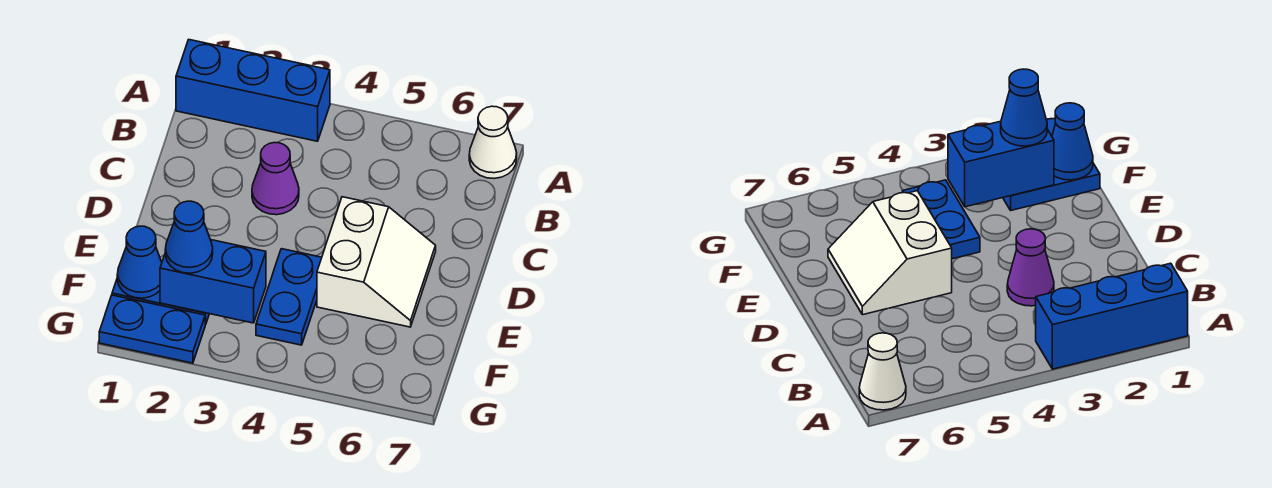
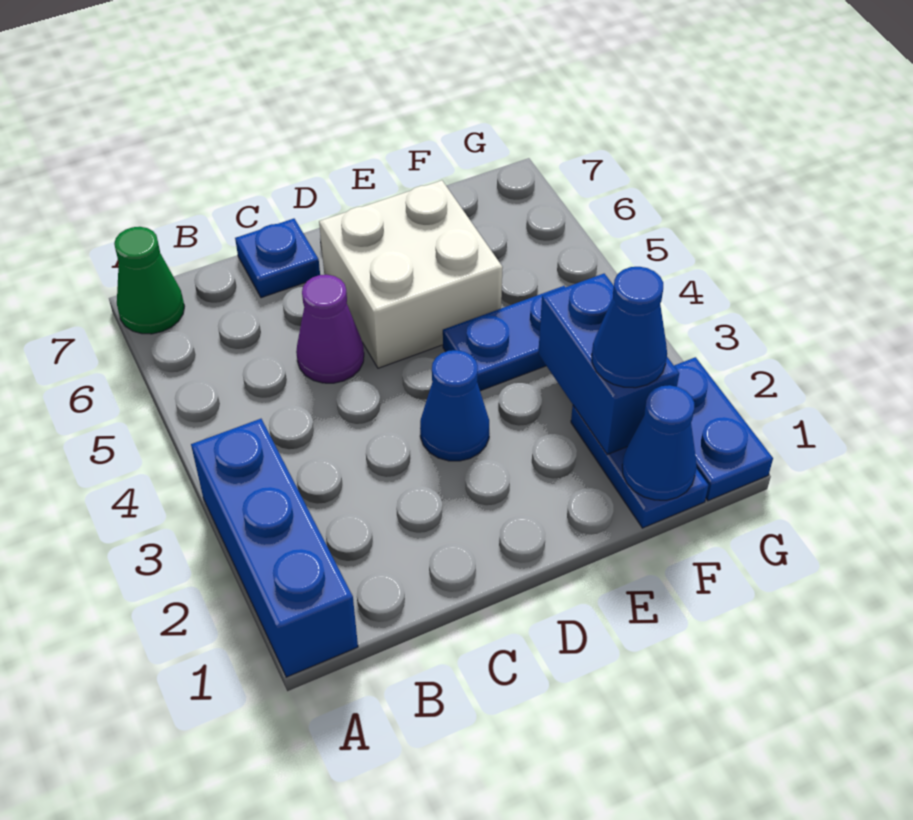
white 1x1 cone [469,106,517,178] -> green 1x1 cone [114,227,184,334]
purple 1x1 cone [252,143,299,215] -> purple 1x1 cone moved to [296,275,364,383]
none -> blue 1x1 plate [235,219,320,298]
none -> blue 1x1 cone [420,350,489,461]
white 2x2 slope [317,197,436,327] -> white 2x2 brick [319,180,503,368]

